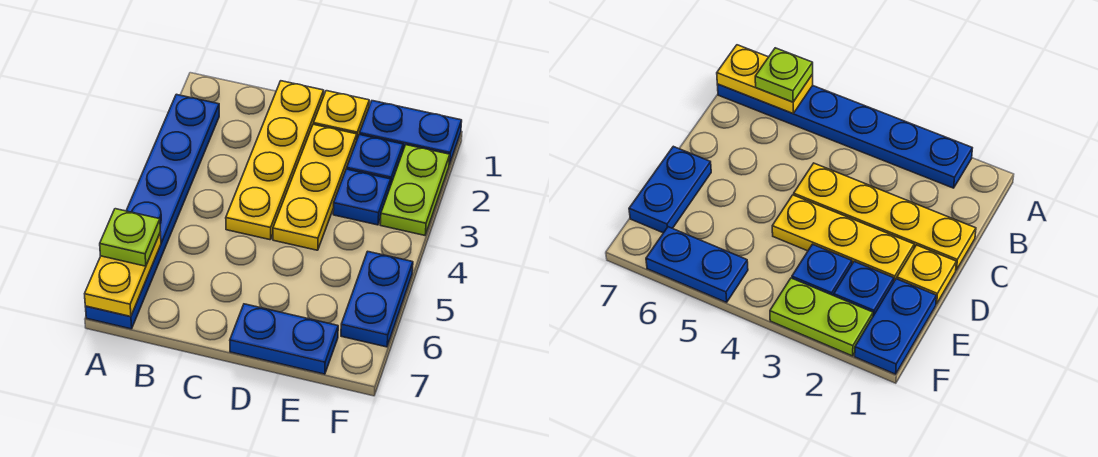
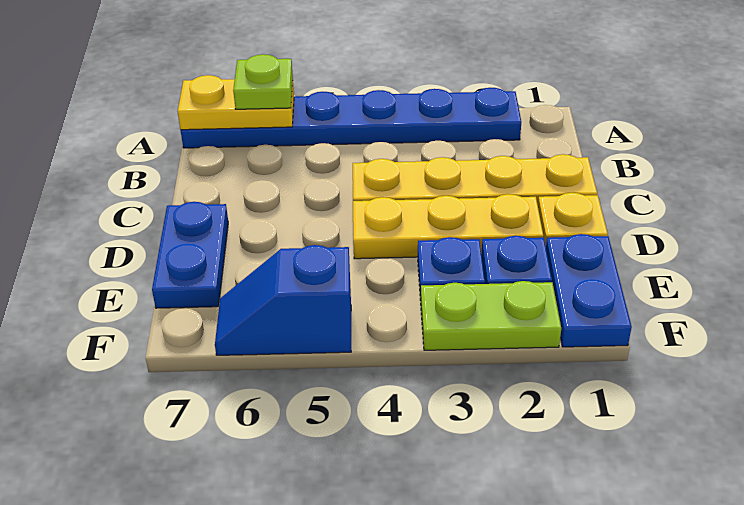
blue 1x2 plate [341,251,413,347] -> blue 1x2 slope [215,245,351,355]

